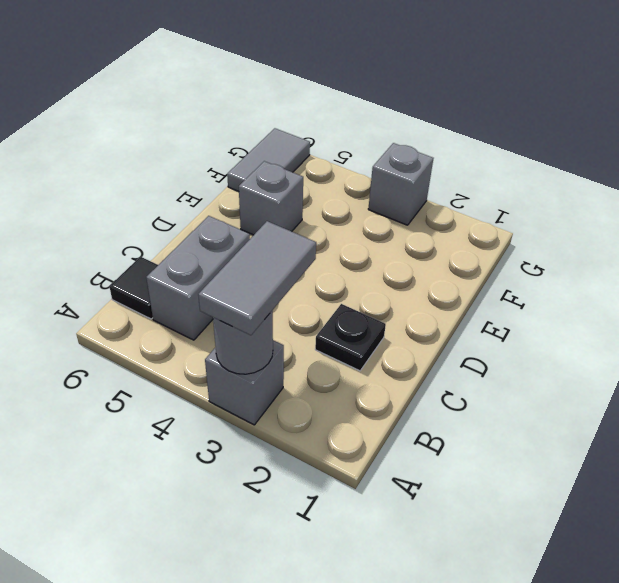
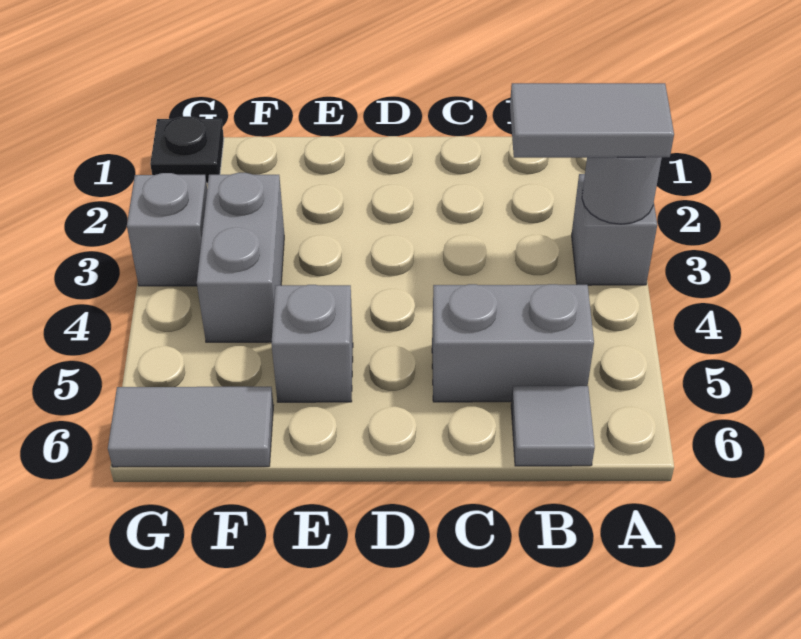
black 1x1 tile [109,257,158,319] -> grey 1x1 tile [511,386,595,466]
black 1x1 plate [315,304,386,371] -> black 1x1 plate moved to [150,116,224,183]
none -> grey 1x2 brick [197,173,284,342]

